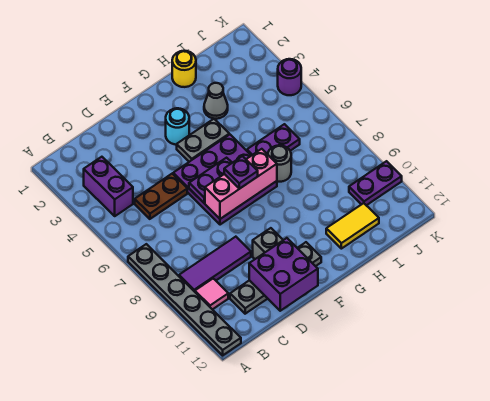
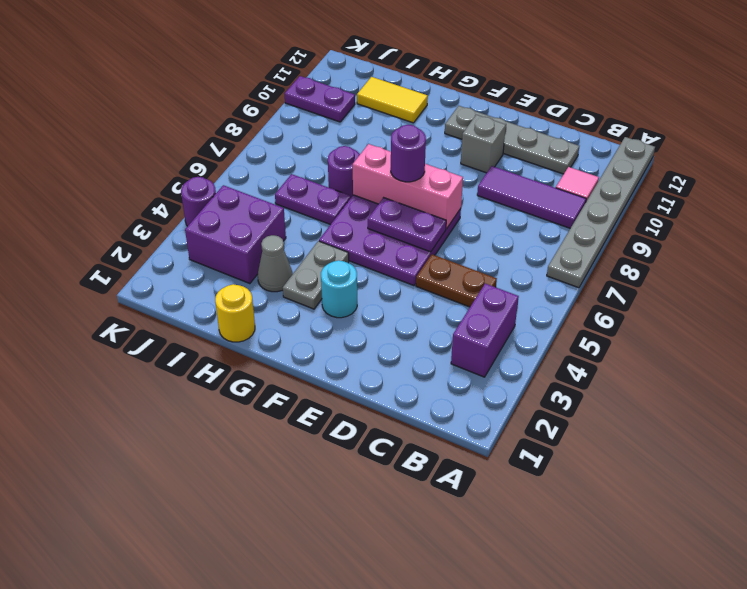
purple 2x2 brick [249,238,318,311] -> purple 2x2 brick moved to [185,185,286,284]
grey 1x2 plate [177,119,229,162] -> grey 1x2 plate turned to [283,241,349,309]
purple 1x1 plate [224,156,258,189] -> purple 1x1 round brick [391,125,426,182]
grey 1x1 round brick [268,145,291,182] -> purple 1x1 round brick [328,146,360,197]

